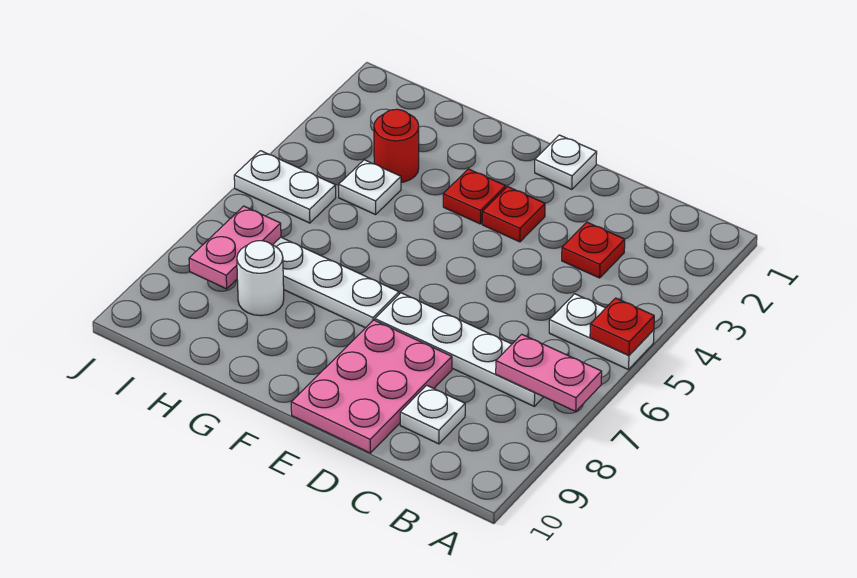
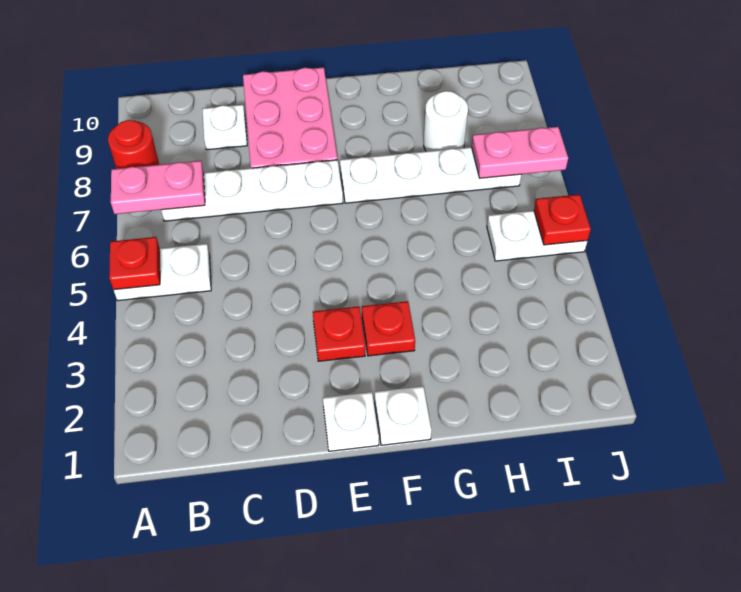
red 1x1 plate [562,222,625,278] -> red 1x1 plate moved to [534,194,591,245]
red 1x1 round brick [374,109,419,182] -> red 1x1 round brick moved to [108,120,159,169]
white 1x1 plate [339,160,401,215] -> white 1x1 plate moved to [375,386,431,445]
pink 1x2 plate [189,206,281,289] -> pink 1x2 plate turned to [472,127,568,178]

